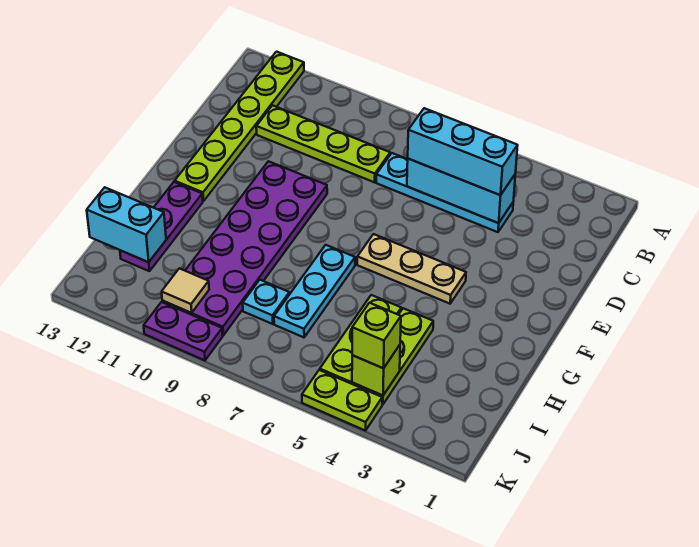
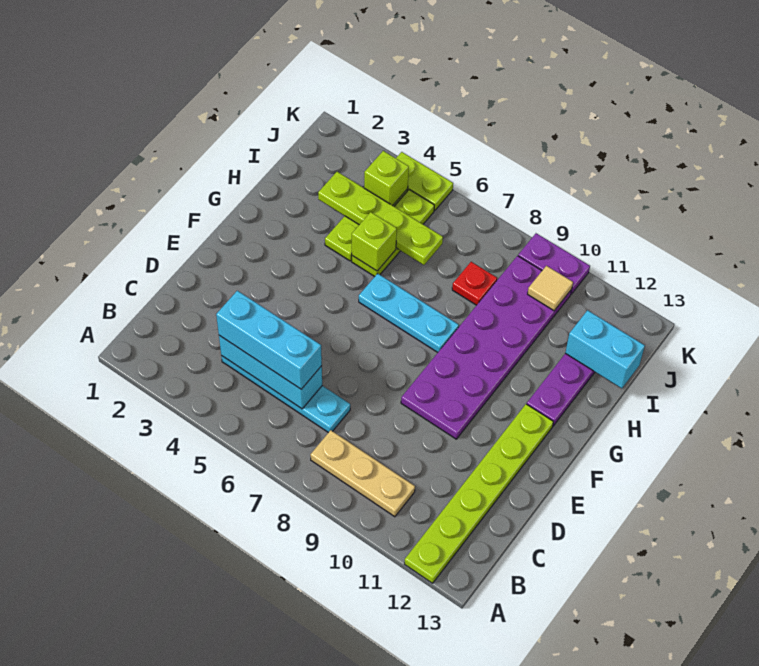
lime 1x4 plate [256,105,390,182] -> lime 1x4 plate moved to [318,172,443,265]
tan 1x3 plate [357,234,466,304] -> tan 1x3 plate moved to [310,430,415,517]
cyan 1x3 plate [274,245,355,337] -> cyan 1x3 plate turned to [359,273,459,352]
cyan 1x1 plate [243,280,289,324] -> red 1x1 plate [452,262,497,305]
lime 1x1 brick [352,303,401,368] -> lime 1x1 brick moved to [352,212,397,271]

